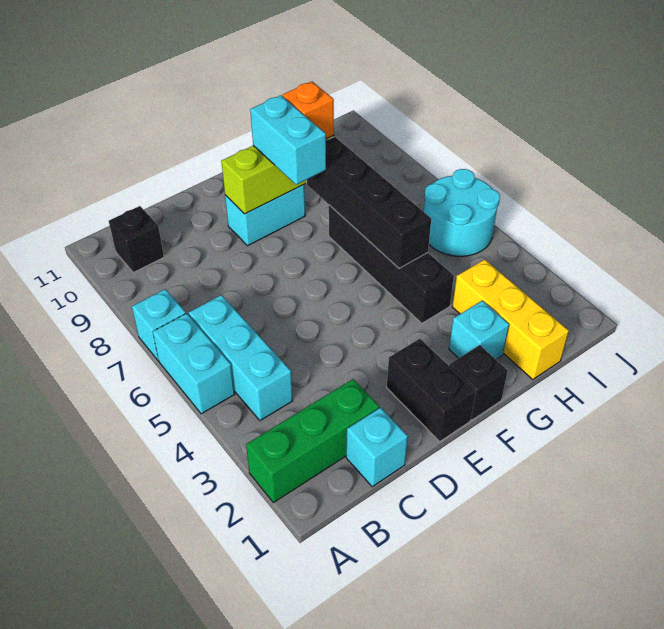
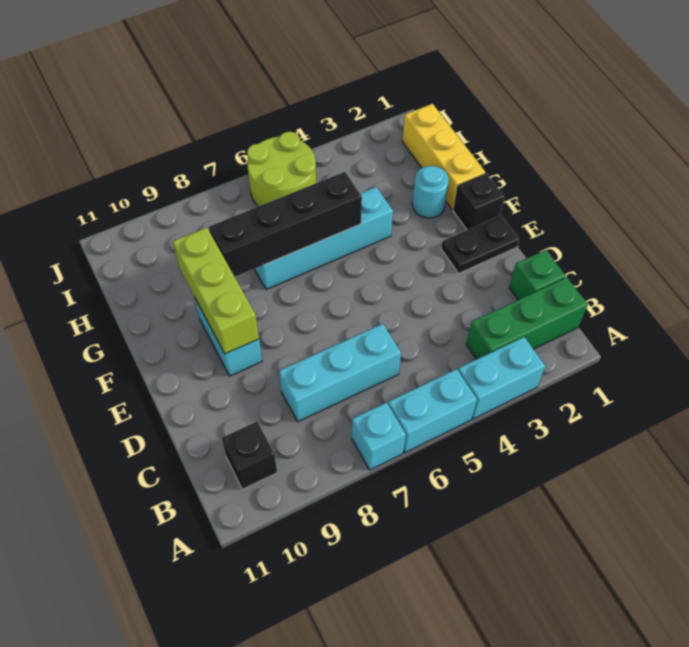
green 1x3 brick [246,379,379,503] -> green 1x3 brick turned to [466,278,588,359]
cyan 1x3 brick [189,295,293,420] -> cyan 1x3 brick moved to [279,324,401,422]
cyan 1x1 brick [346,408,408,487] -> green 1x1 brick [509,250,566,300]
black 1x2 brick [387,339,476,441] -> black 1x2 plate [441,216,519,273]
cyan 1x2 brick [250,95,326,185] -> cyan 1x2 brick moved to [458,337,545,419]
cyan 1x1 brick [449,301,509,359] -> cyan 1x1 round brick [412,166,449,218]
black 1x4 brick [329,205,454,323] -> cyan 1x4 brick [254,187,393,290]
orange 1x1 brick [282,81,334,139] -> none
yellow 1x3 brick [452,259,569,380] -> yellow 1x3 brick turned to [402,104,485,210]
cyan 2x2 round brick [424,169,500,256] -> lime 2x2 round brick [247,132,316,206]

